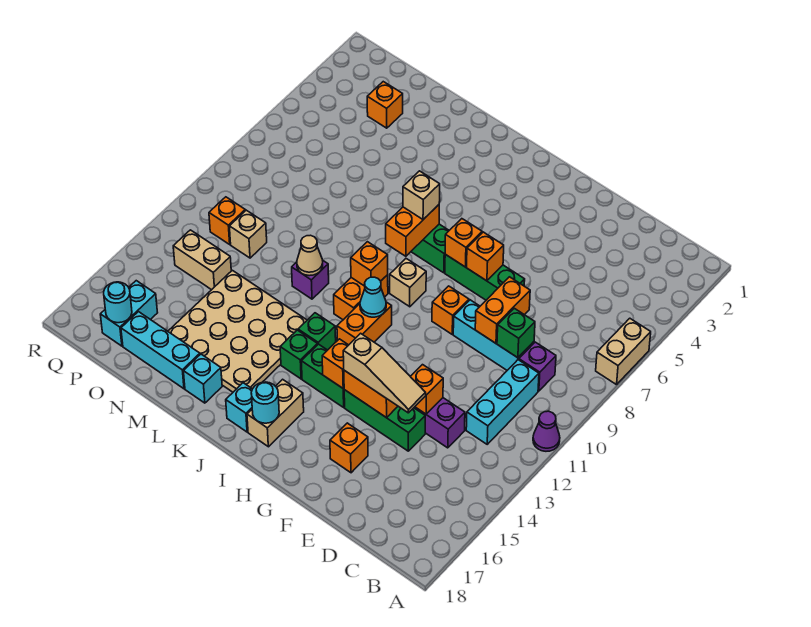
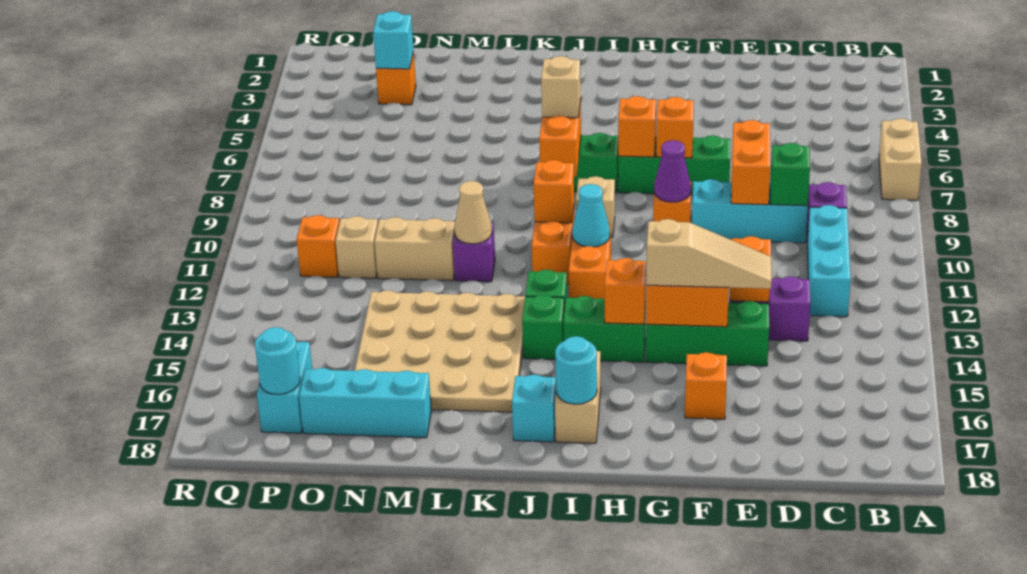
purple 1x1 cone [533,411,560,451] -> purple 1x1 cone moved to [654,140,691,202]
cyan 1x1 brick [183,354,222,403] -> cyan 1x1 brick moved to [373,11,414,69]
tan 1x2 brick [173,230,231,290] -> tan 1x2 brick moved to [375,217,455,281]

